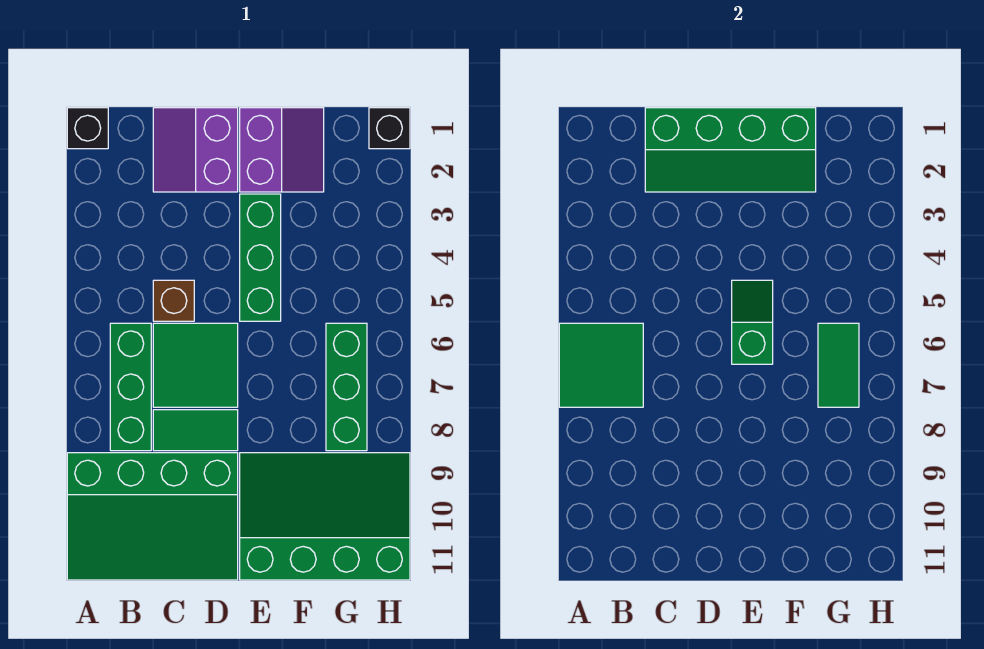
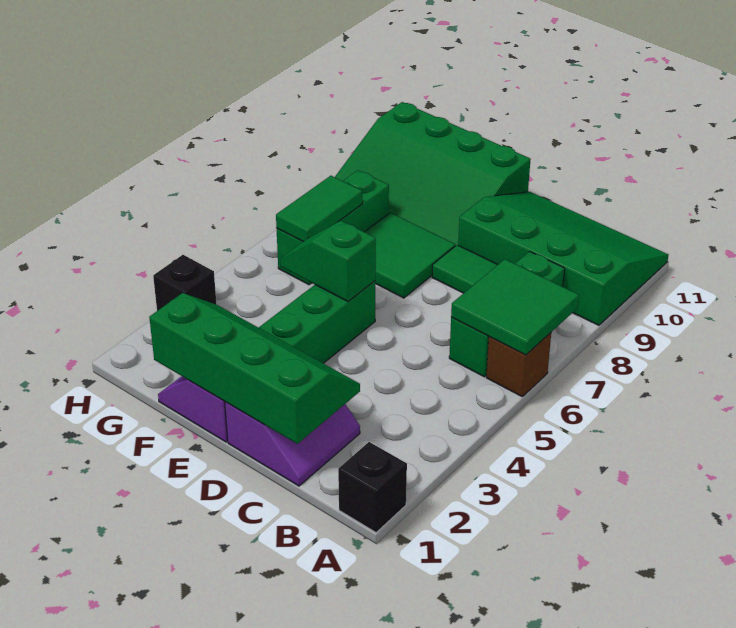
brown 1x1 brick [153,280,194,321] -> brown 1x1 brick moved to [486,333,551,396]
green 2x2 tile [153,323,238,407] -> green 2x2 tile moved to [365,213,455,298]
green 1x2 slope [732,280,773,364] -> green 1x2 slope turned to [280,221,376,302]
black 1x1 brick [369,108,410,149] -> black 1x1 brick moved to [153,255,217,311]

